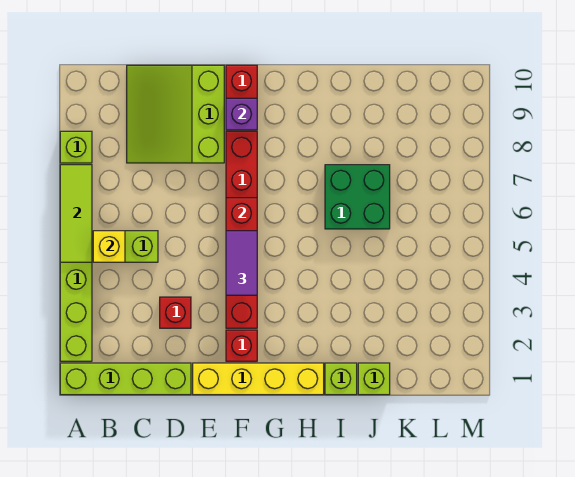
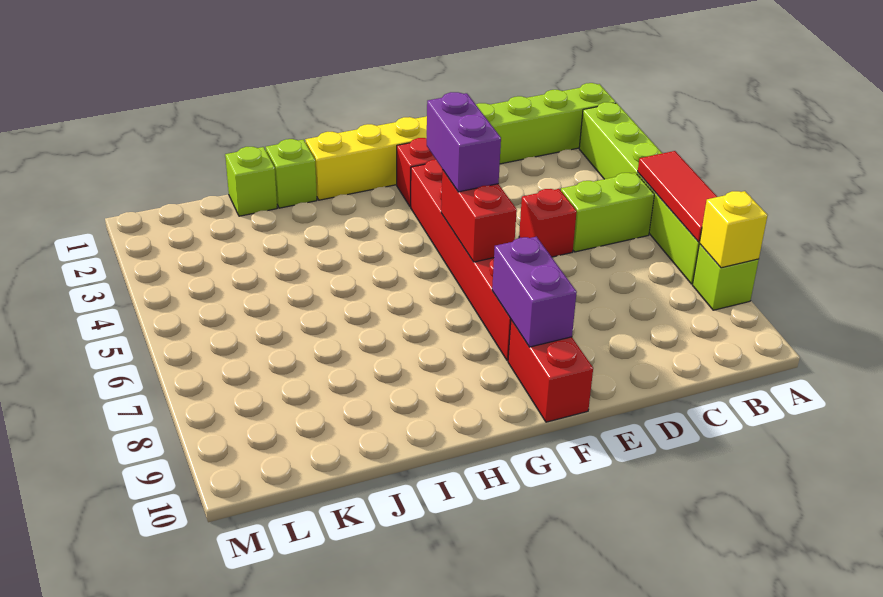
lime 1x3 tile [60,165,92,262] -> red 1x3 tile [638,151,717,242]
yellow 1x1 brick [93,231,125,262] -> yellow 1x1 brick moved to [700,191,768,268]
lime 3x3 slope [127,65,224,163] -> none
red 1x1 brick [160,297,191,328] -> red 1x1 brick moved to [519,189,577,257]
purple 1x2 tile [226,231,257,295] -> purple 1x2 brick [427,92,501,192]
purple 1x1 brick [226,98,257,130] -> purple 1x2 brick [492,237,577,347]
green 2x2 brick [325,165,390,229] -> none

